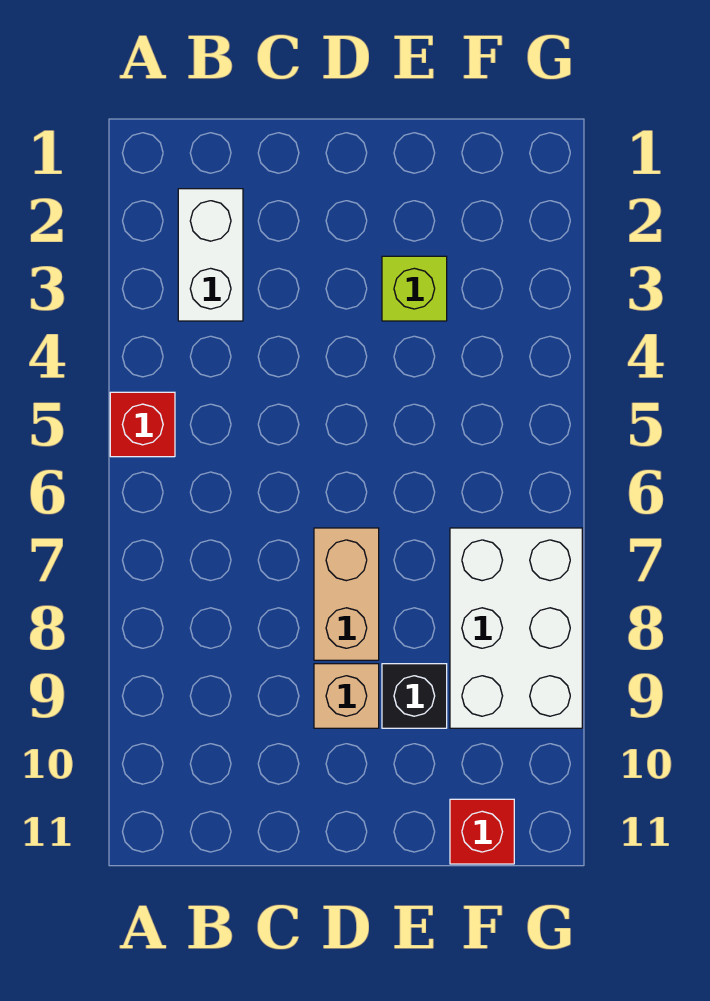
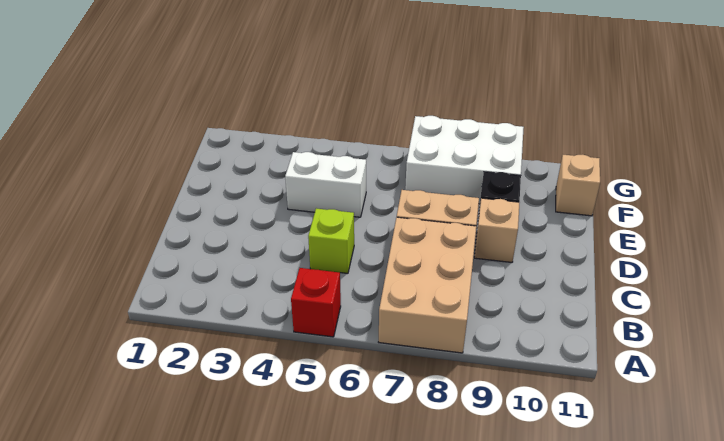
none -> tan 2x3 brick [379,217,476,353]
white 1x2 brick [178,189,243,321] -> white 1x2 brick moved to [285,152,366,217]
lime 1x1 brick [382,256,447,321] -> lime 1x1 brick moved to [308,208,354,273]
red 1x1 brick [450,799,514,864] -> tan 1x1 brick [556,155,600,216]

